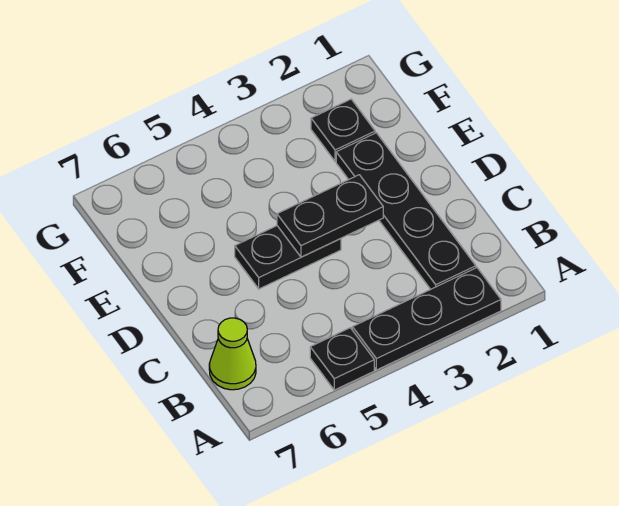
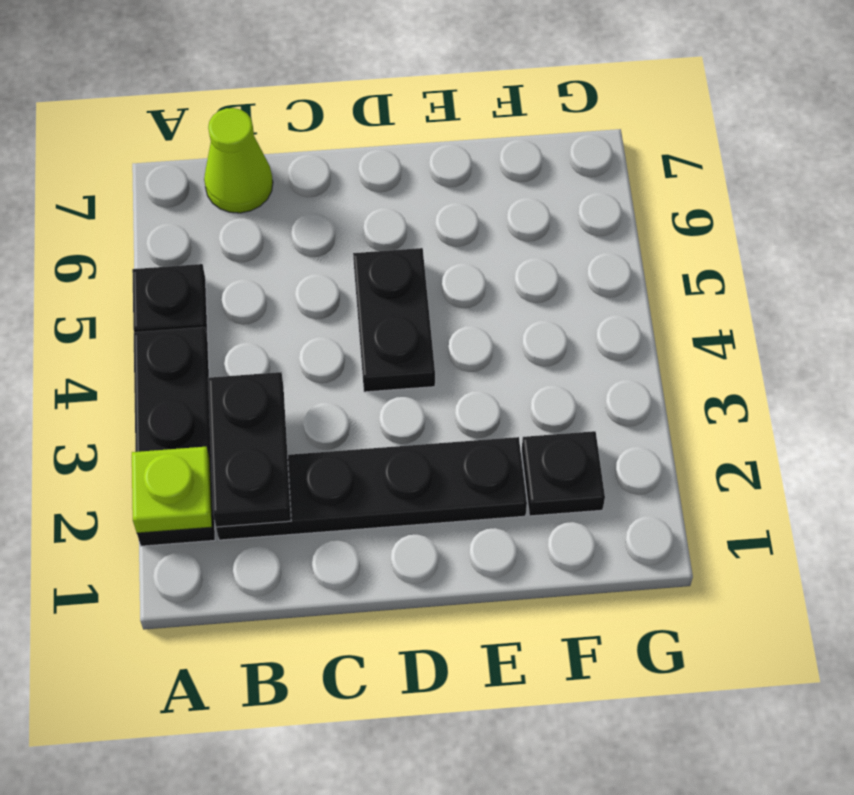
none -> lime 1x1 plate [132,447,212,533]
black 1x2 plate [277,175,383,257] -> black 1x2 plate moved to [208,372,291,527]

